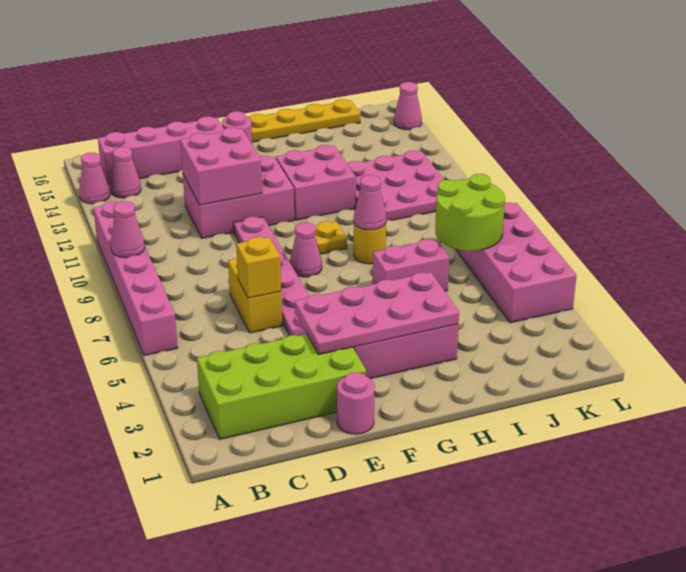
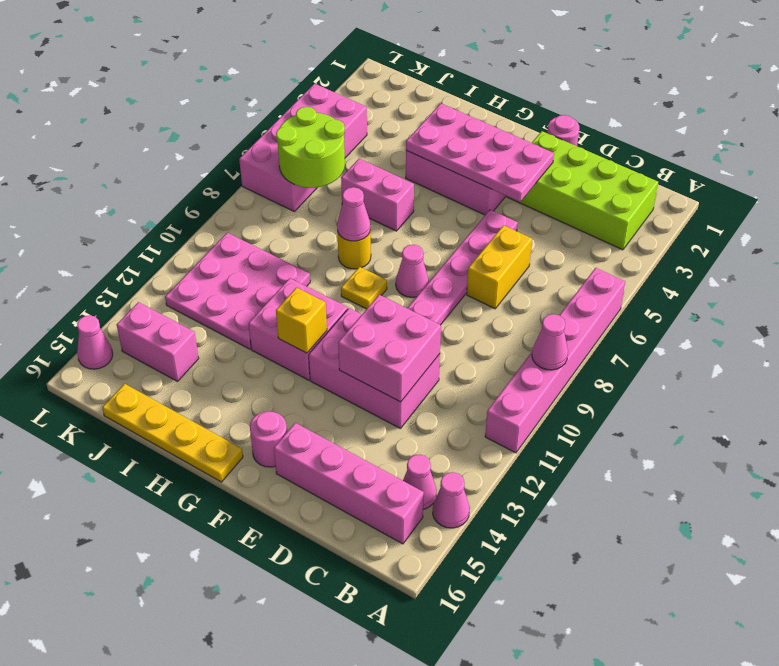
yellow 1x1 brick [236,237,281,298] -> yellow 1x1 brick moved to [276,288,327,353]
none -> pink 1x2 brick [117,302,199,381]

